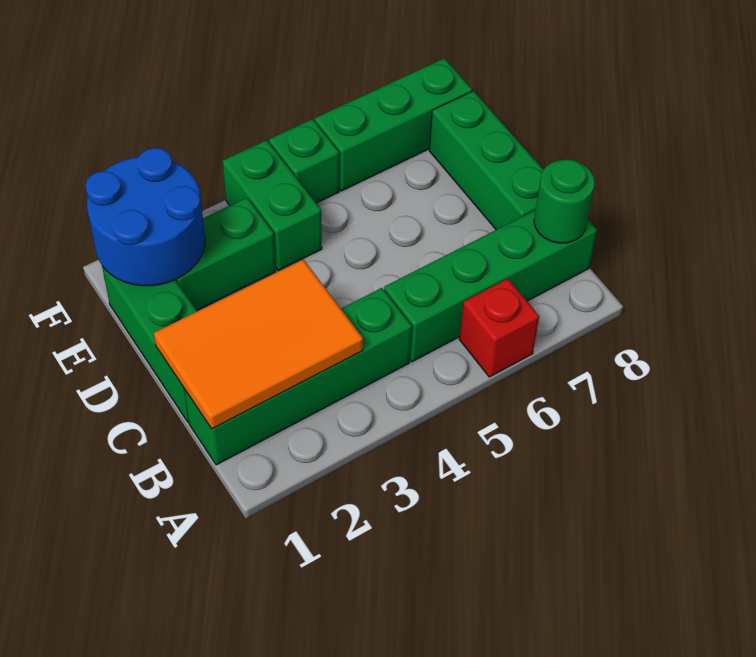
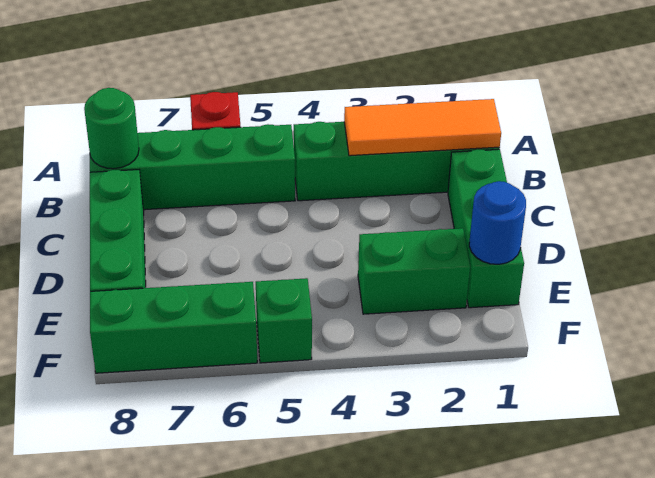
orange 2x3 tile [154,259,363,429] -> orange 1x3 tile [344,99,501,156]
blue 2x2 round brick [86,148,205,286] -> blue 1x1 round brick [469,181,526,264]
green 1x2 brick [222,140,322,271] -> none

